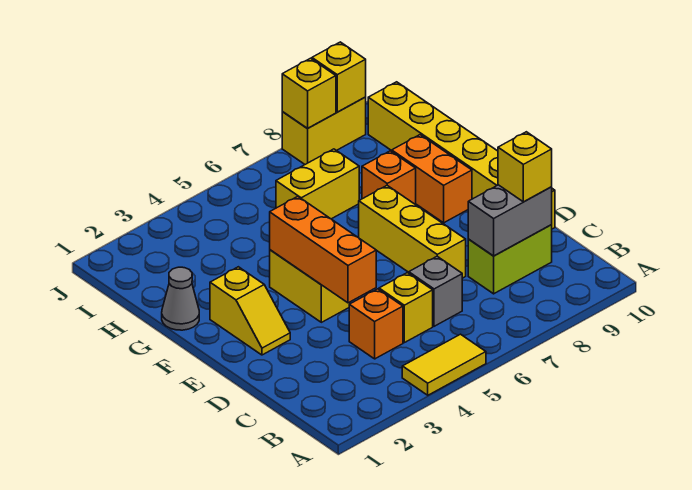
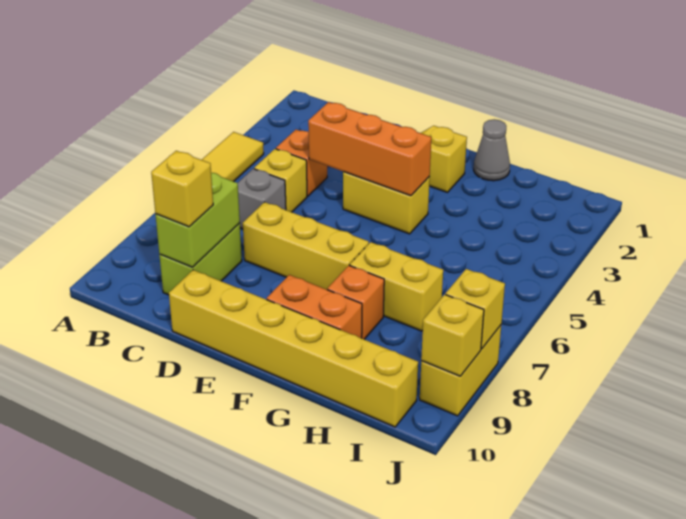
grey 1x2 brick [468,185,552,256] -> lime 1x2 brick [155,173,240,267]
yellow 1x2 brick [276,149,359,219] -> yellow 1x2 brick turned to [350,242,443,331]

